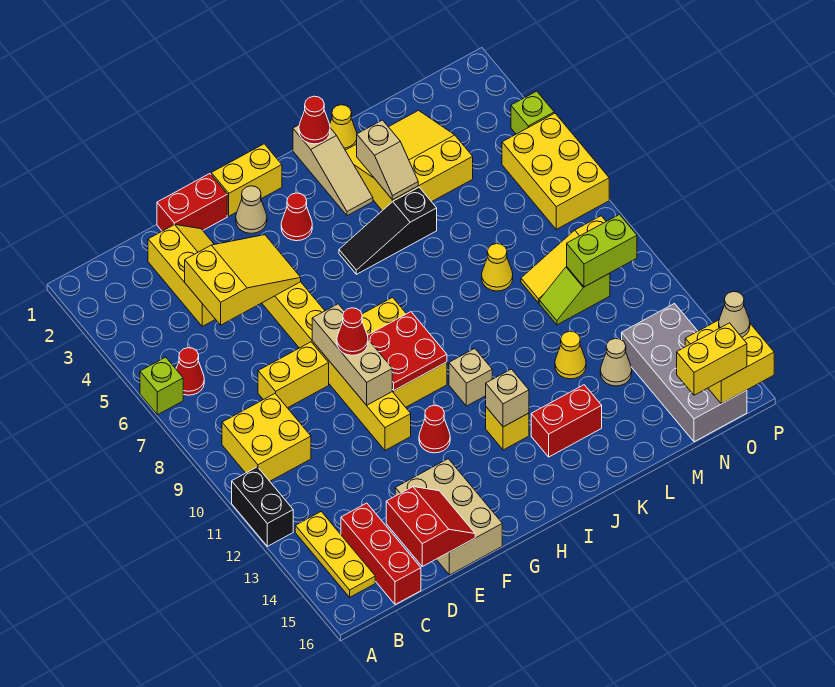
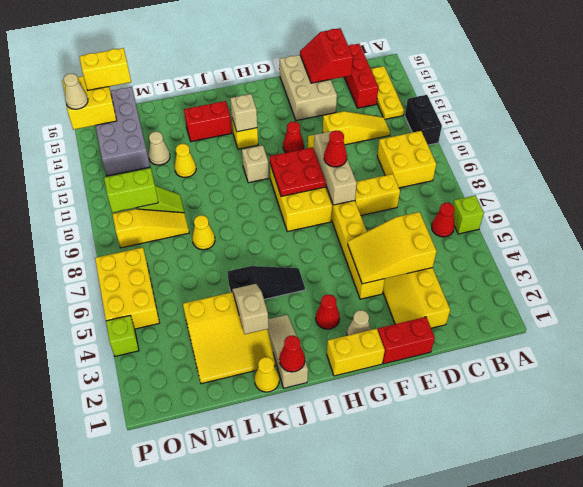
none -> yellow 1x3 slope [323,111,390,145]

